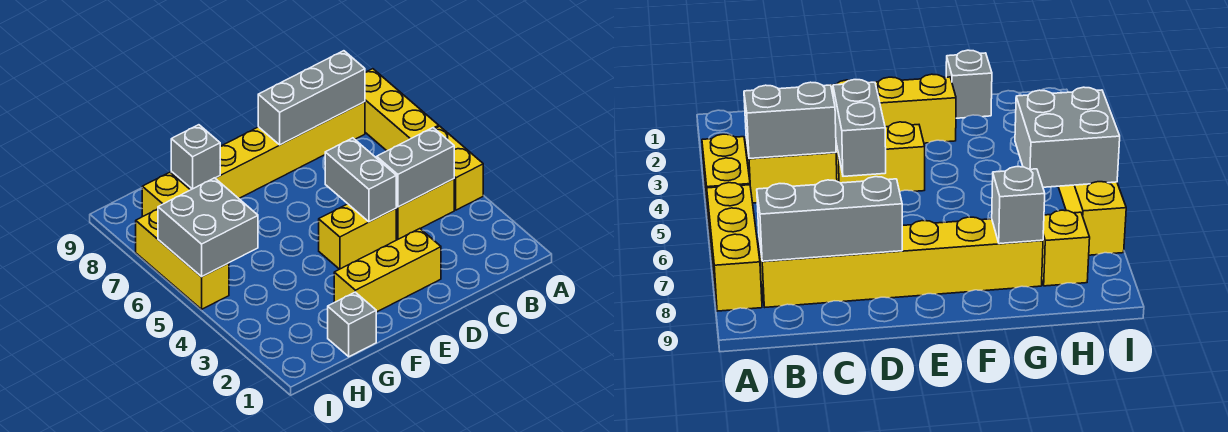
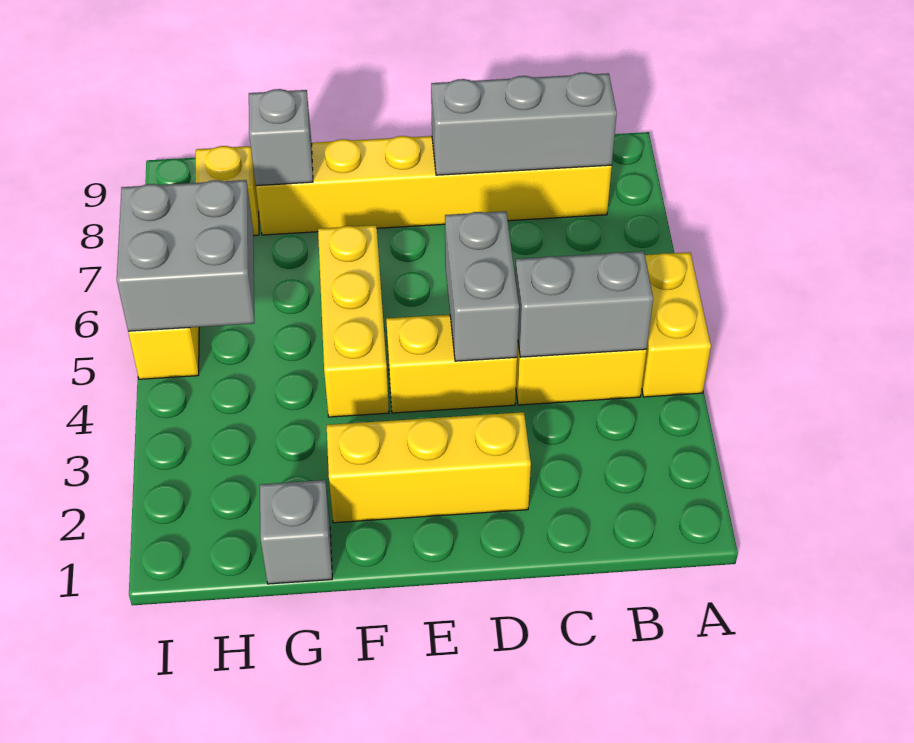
yellow 1x3 brick [365,69,439,151] -> yellow 1x3 brick moved to [318,225,389,417]

